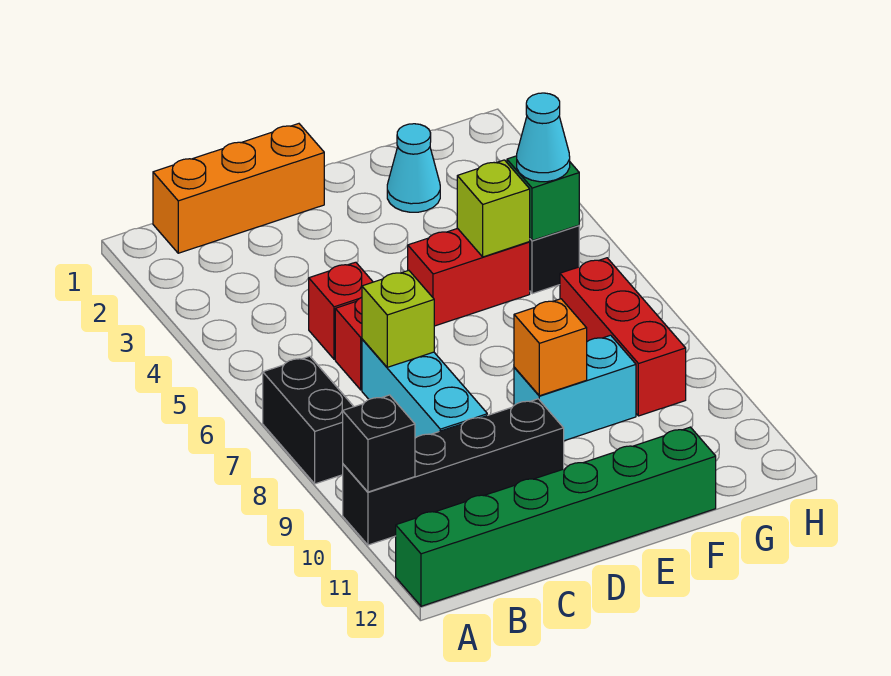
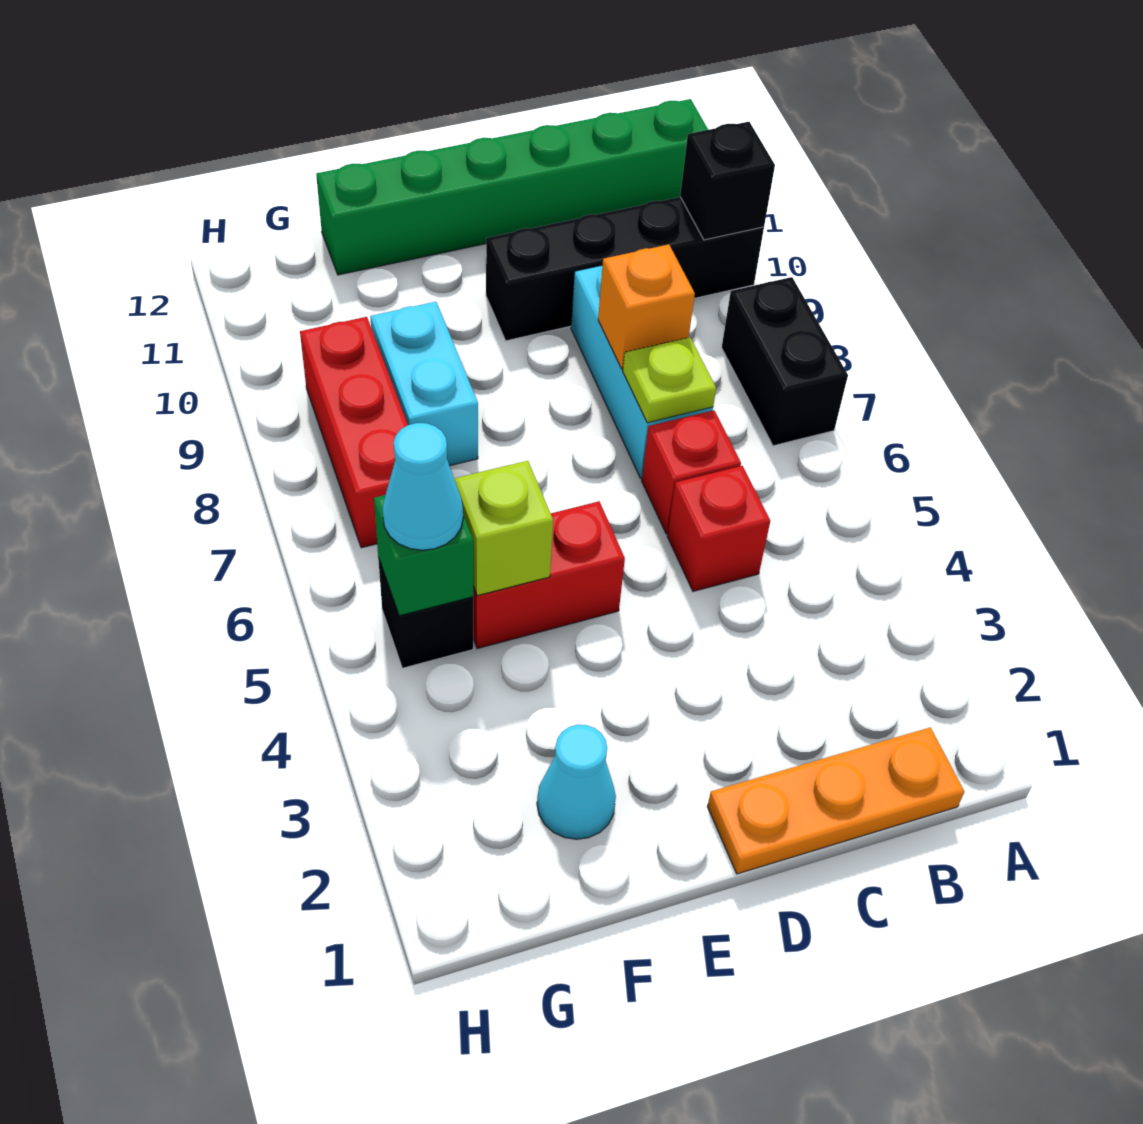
orange 1x3 brick [153,124,324,253] -> orange 1x3 plate [707,727,964,874]
lime 1x1 brick [362,270,434,367] -> lime 1x1 plate [623,337,716,423]
cyan 1x2 brick [514,335,636,441] -> cyan 1x2 brick turned to [370,302,478,466]
orange 1x1 brick [514,299,587,396] -> orange 1x1 brick moved to [598,244,695,369]

